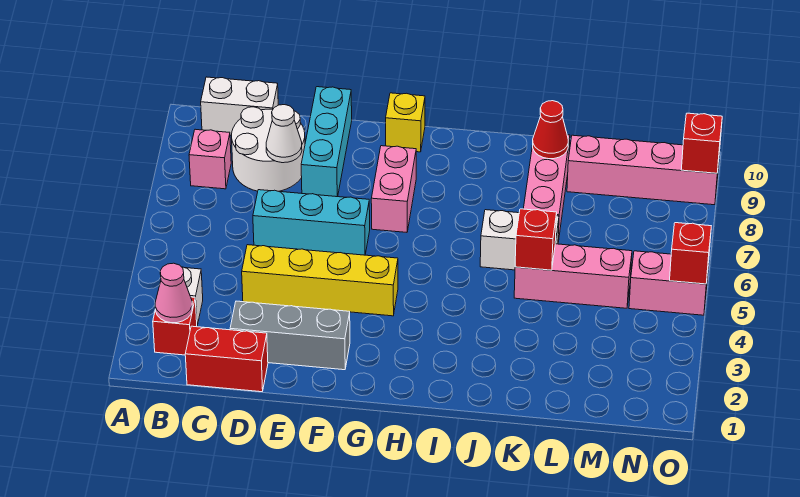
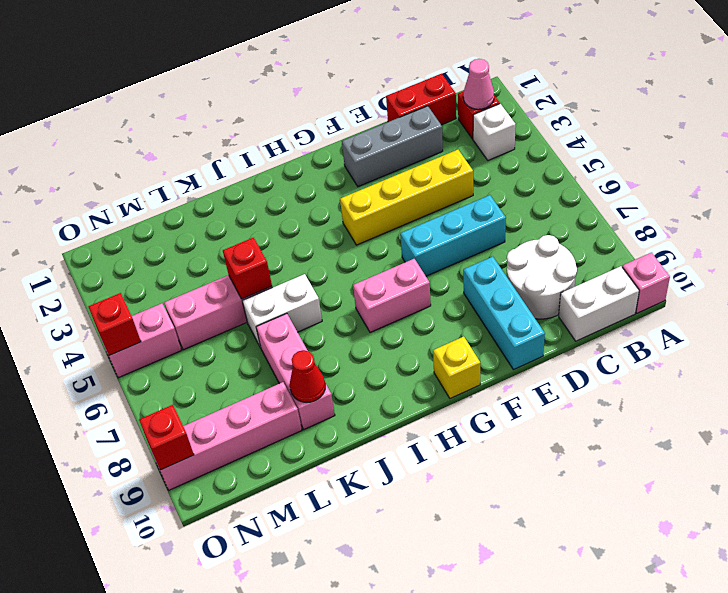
pink 1x1 brick [189,129,231,189] -> pink 1x1 brick moved to [622,253,670,313]
white 1x1 cone [266,105,302,163] -> none
pink 1x2 brick [371,146,416,232] -> pink 1x2 brick turned to [353,259,431,332]

